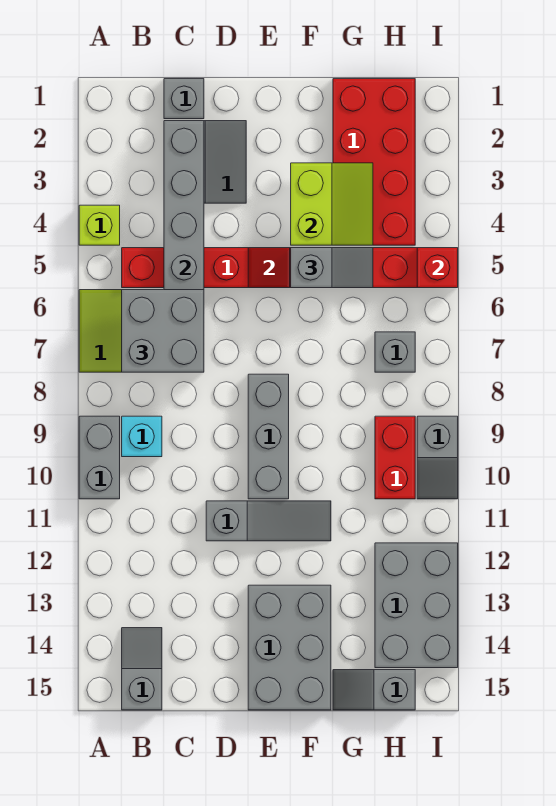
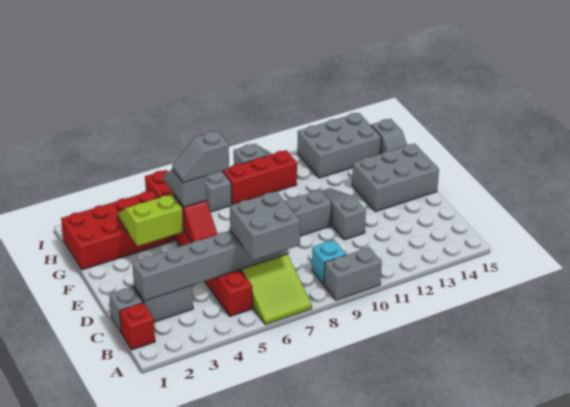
lime 1x1 brick [79,205,120,245] -> none
grey 1x2 slope [122,628,162,710] -> grey 1x2 slope moved to [172,131,229,183]
red 1x2 brick [375,416,415,499] -> red 1x3 brick [222,150,297,205]
red 1x1 brick [417,248,458,288] -> red 1x1 brick moved to [120,303,155,350]

